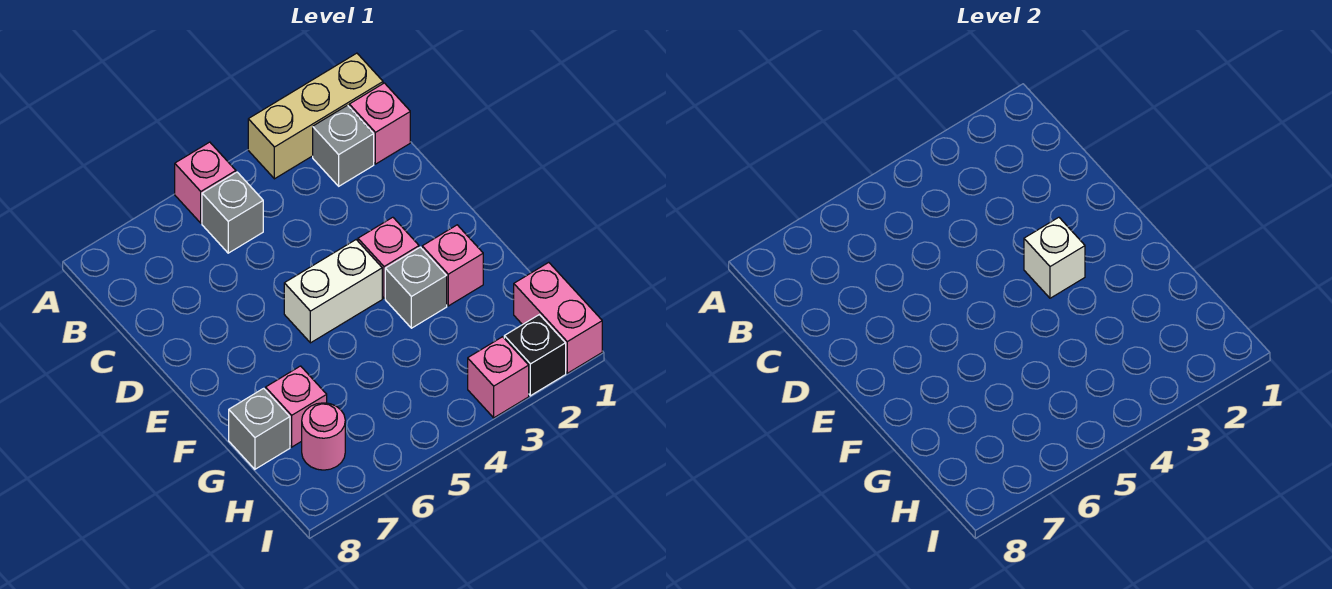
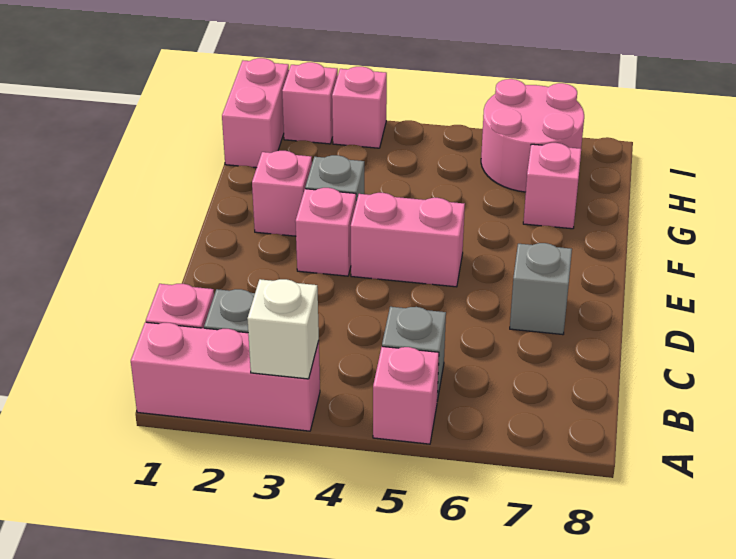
tan 1x3 brick [248,53,383,179] -> pink 1x3 brick [131,322,320,431]
white 1x1 brick [1024,217,1085,298] -> white 1x1 brick moved to [247,279,319,379]
white 1x2 brick [284,240,382,343] -> pink 1x2 brick [351,193,465,287]
grey 1x1 brick [229,388,290,469] -> grey 1x1 brick moved to [510,243,572,335]
pink 1x1 round brick [302,403,345,470] -> pink 2x2 round brick [481,79,584,192]
black 1x1 brick [504,315,566,396] -> pink 1x1 brick [282,62,338,144]

